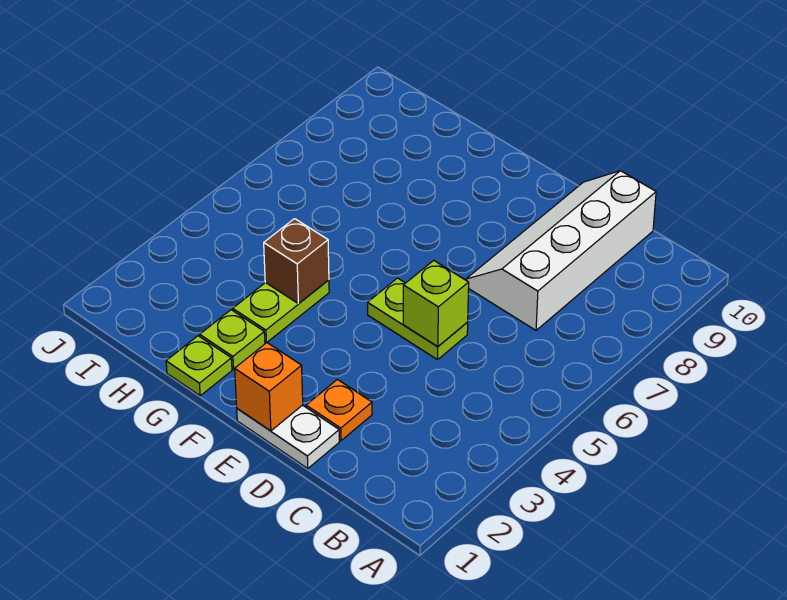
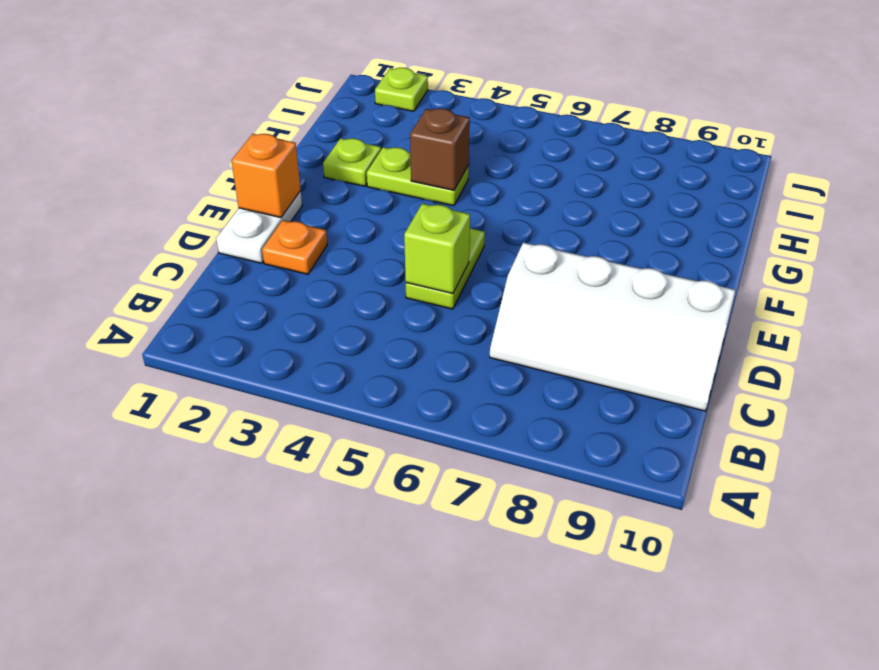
white 2x4 slope [466,171,656,330] -> white 2x4 slope turned to [490,243,735,411]
lime 1x1 plate [166,336,232,396] -> lime 1x1 plate moved to [375,68,428,111]

